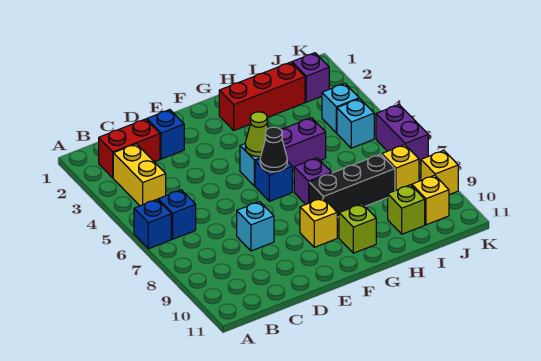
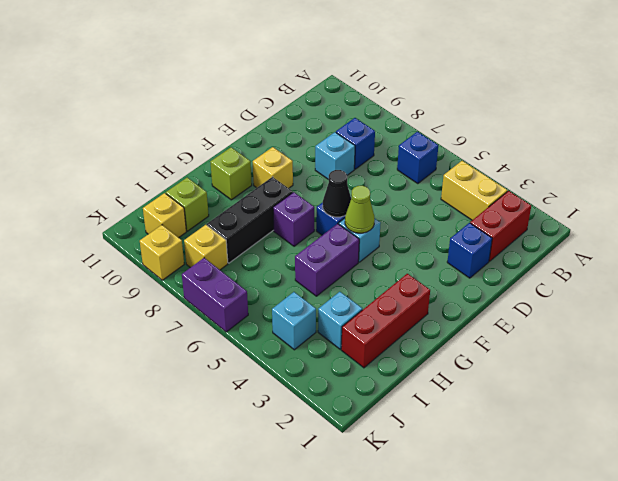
blue 1x1 brick [134,199,171,249] -> blue 1x1 brick moved to [336,118,375,169]
purple 1x1 brick [292,53,329,102] -> none
cyan 1x1 brick [337,99,374,148] -> cyan 1x1 brick moved to [318,292,362,349]

